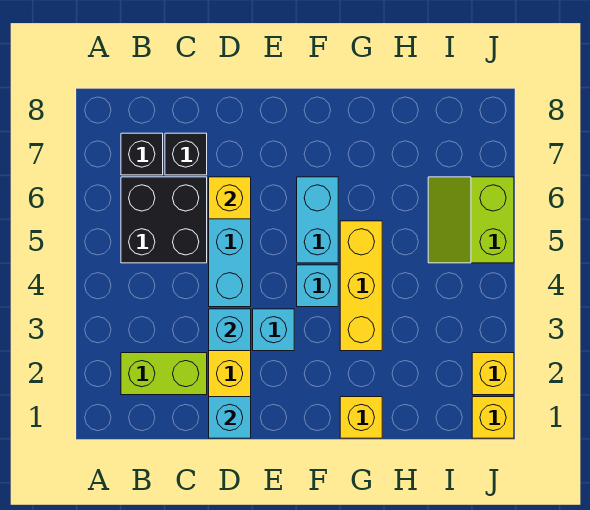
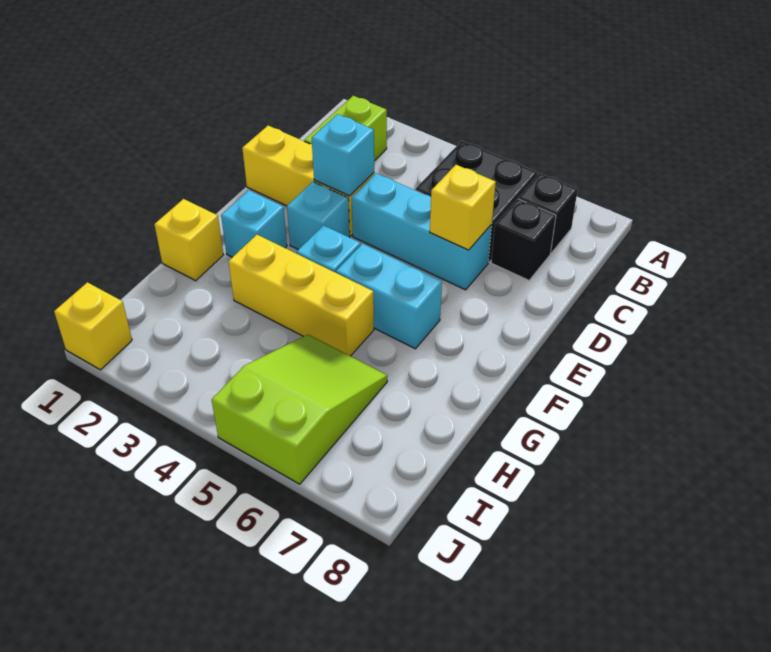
cyan 1x1 brick [209,397,251,438] -> cyan 1x1 brick moved to [221,190,287,257]
lime 2x2 slope [428,177,514,263] -> lime 2x3 slope [212,335,387,484]
yellow 1x1 brick [472,353,514,395] -> none

